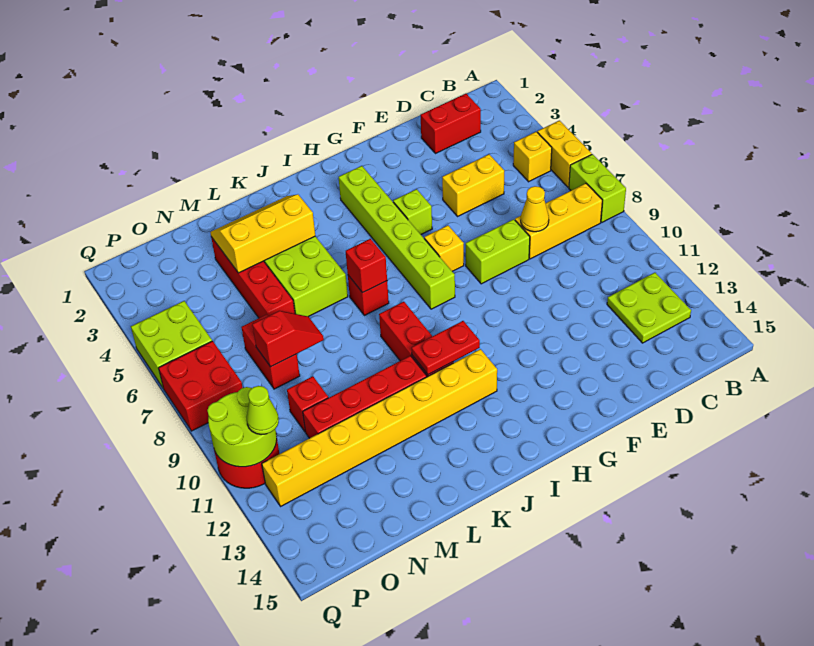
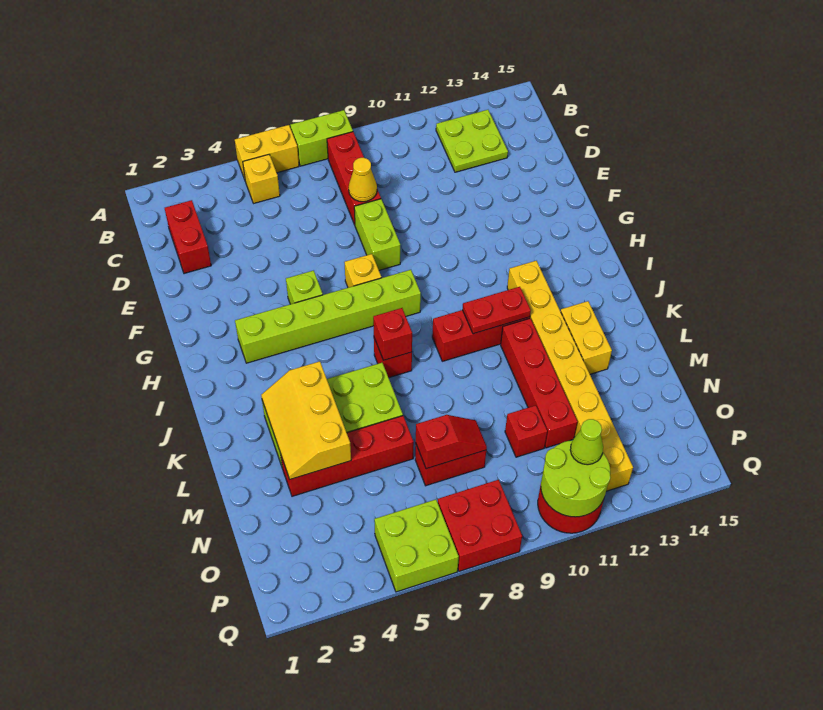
yellow 1x3 brick [515,183,602,259] -> red 1x3 brick [327,132,381,225]
yellow 1x2 brick [442,154,504,216] -> yellow 1x2 brick moved to [561,301,612,374]
red 1x2 plate [412,321,480,375] -> red 1x2 plate turned to [462,287,531,334]
red 1x2 slope [252,311,324,367] -> red 1x2 slope turned to [416,415,487,469]

